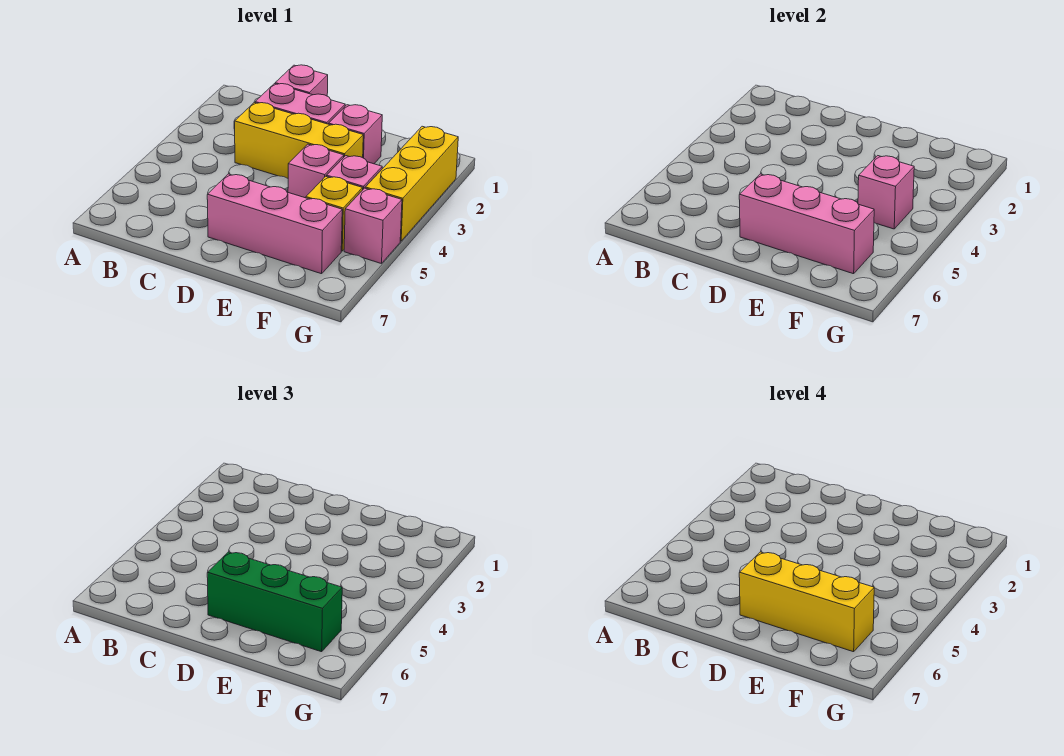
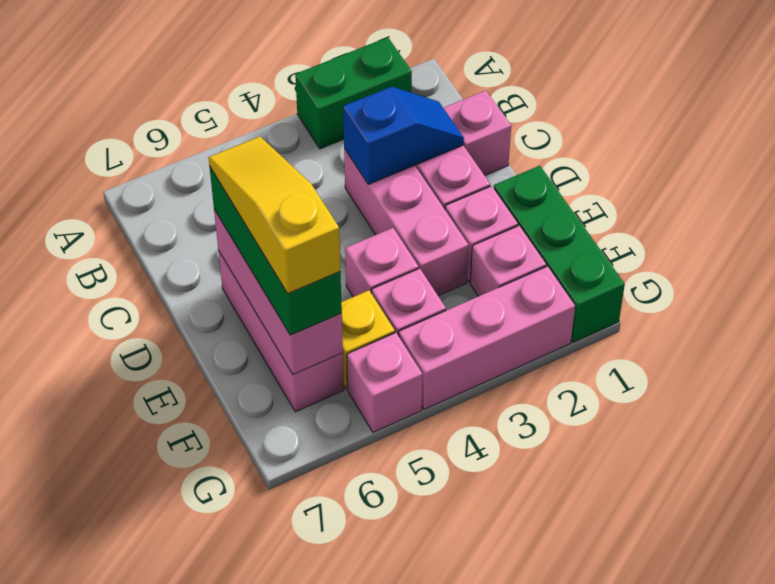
none -> green 1x2 brick [295,37,412,149]
none -> blue 1x2 slope [343,87,464,184]
yellow 1x3 brick [235,103,363,178] -> pink 1x3 brick [344,149,469,296]
yellow 1x3 brick [739,552,874,652] -> yellow 1x3 slope [209,136,340,294]
none -> green 1x3 brick [494,166,625,342]
pink 1x1 brick [858,156,914,229] -> pink 1x1 brick moved to [470,226,546,296]
yellow 1x3 brick [365,126,458,241] -> pink 1x3 brick [399,266,575,409]

